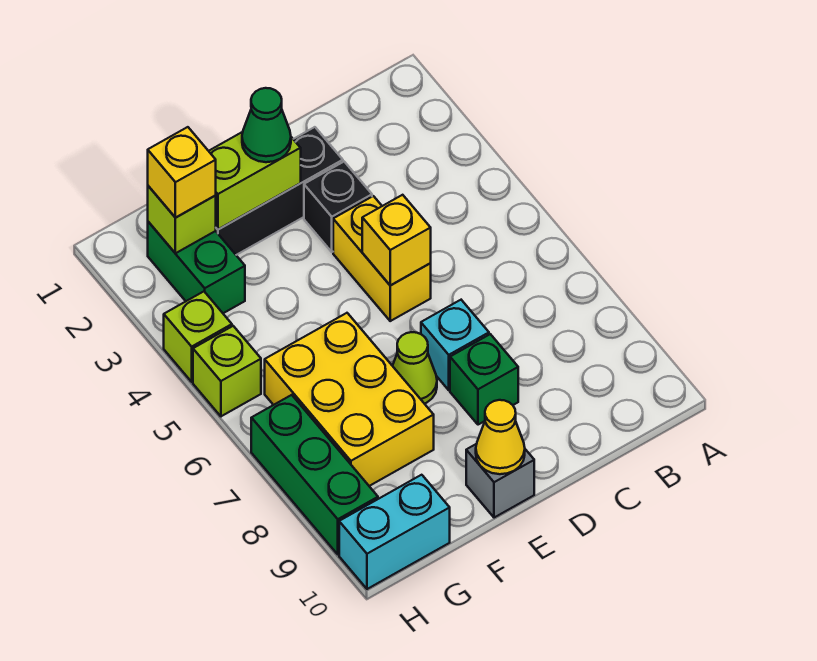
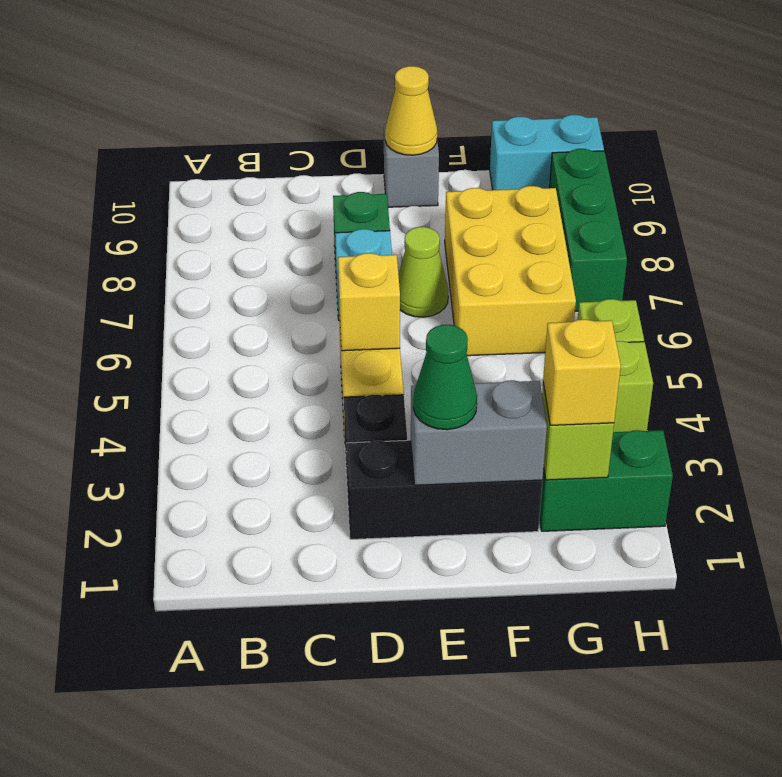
lime 1x2 brick [209,132,301,229] -> grey 1x2 brick [411,380,547,485]
green 1x2 brick [148,222,245,313] -> green 1x2 brick turned to [539,430,673,531]

